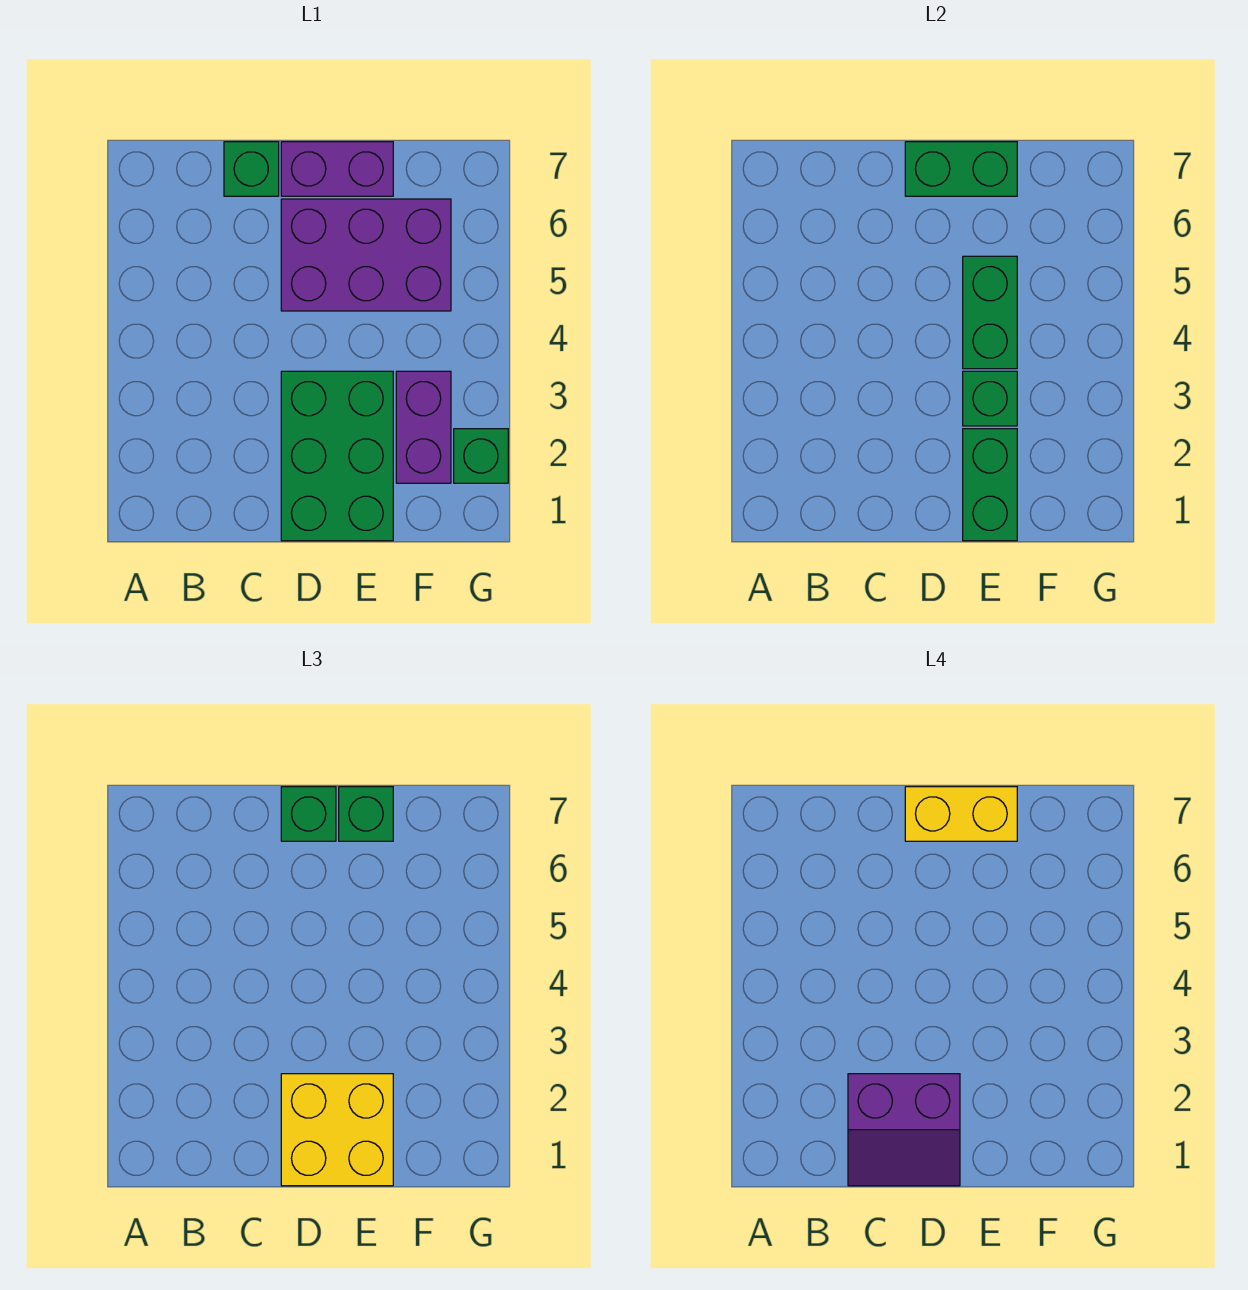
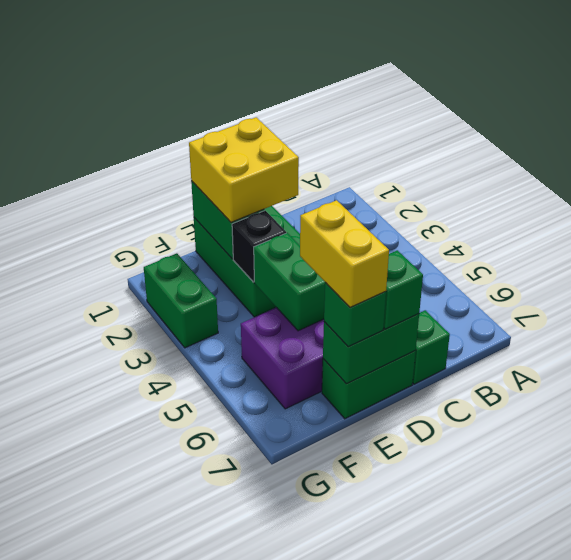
purple 2x2 slope [848,1074,960,1186] -> none
purple 1x2 brick [281,142,393,196] -> green 1x2 brick [322,350,416,419]
yellow 1x2 brick [905,787,1017,841] -> yellow 1x2 brick turned to [300,200,389,308]
green 1x1 brick [963,371,1017,426] -> black 1x1 brick [232,211,286,282]
purple 1x2 brick [396,371,451,483] -> none
green 1x1 brick [454,429,508,483] -> green 1x2 brick [144,253,218,348]

